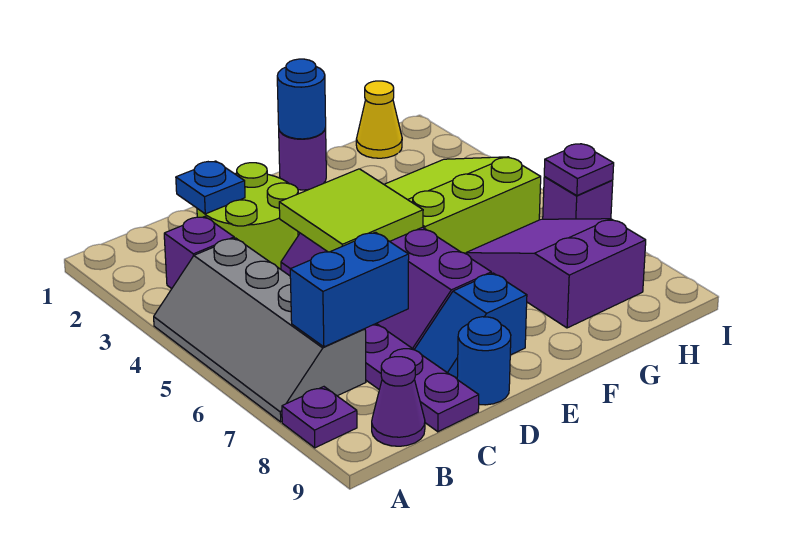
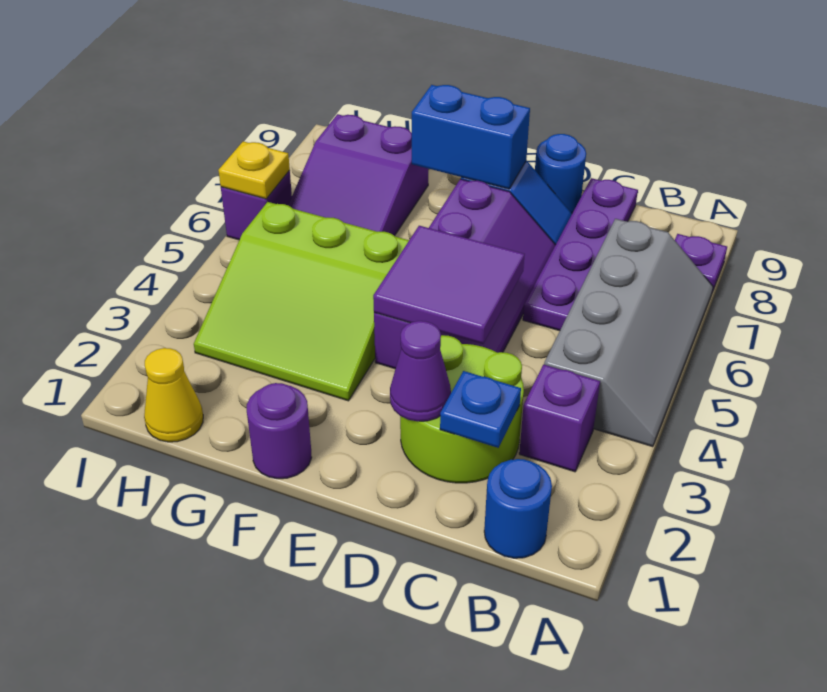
blue 1x2 brick [290,232,409,347] -> blue 1x2 brick moved to [412,85,530,189]
purple 1x1 cone [372,357,425,446] -> purple 1x1 cone moved to [390,321,451,422]
lime 2x2 tile [279,169,423,252] -> purple 2x2 tile [373,226,525,344]
blue 1x1 round brick [277,59,326,139] -> blue 1x1 round brick moved to [484,459,552,558]
purple 1x1 plate [544,144,614,195] -> yellow 1x1 plate [218,141,290,199]

